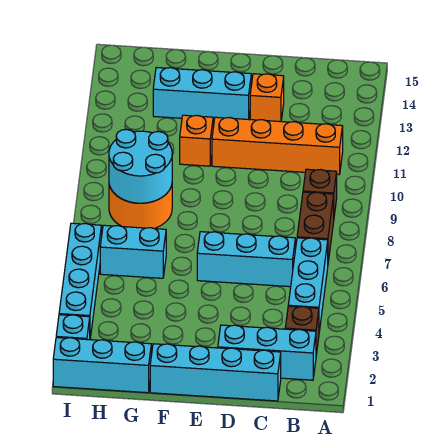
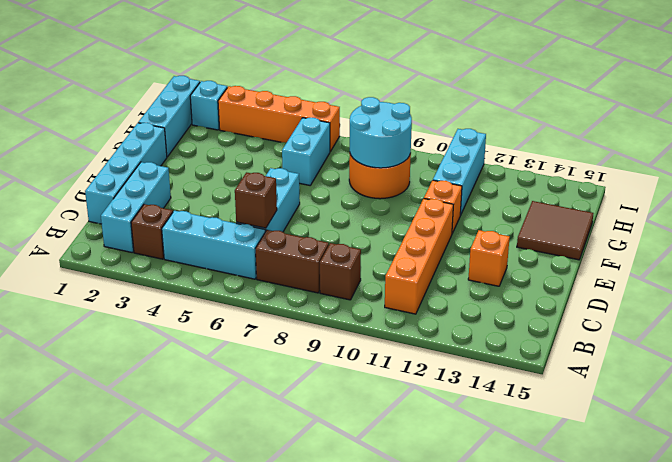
none -> brown 1x1 brick [235,172,277,228]
cyan 1x3 brick [153,67,251,120] -> cyan 1x3 brick moved to [433,129,486,215]
none -> brown 2x2 tile [517,201,593,260]
cyan 1x4 brick [59,223,102,338] -> orange 1x4 brick [218,86,340,151]

